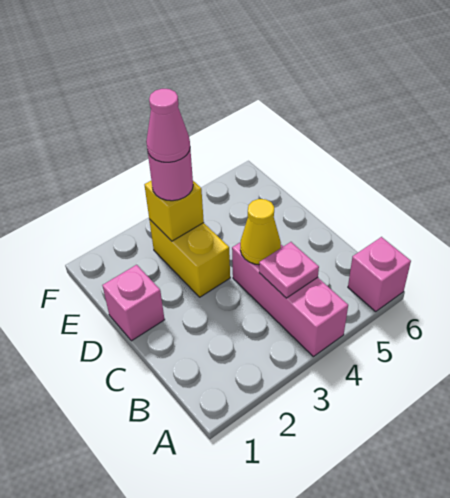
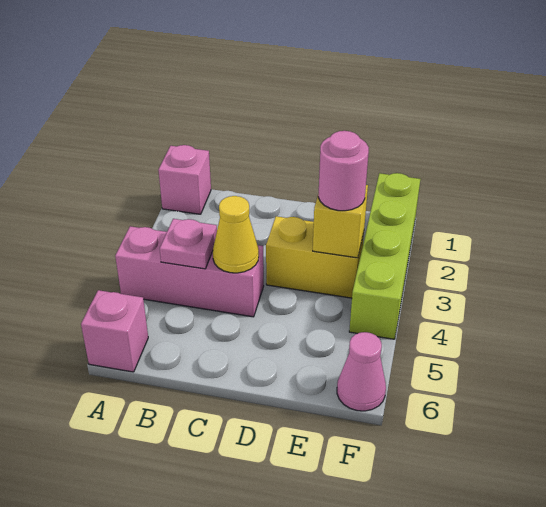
pink 1x1 brick [103,265,165,341] -> pink 1x1 brick moved to [158,145,211,214]
pink 1x1 cone [146,89,190,162] -> pink 1x1 cone moved to [337,332,386,411]
none -> lime 1x4 brick [349,173,420,339]

